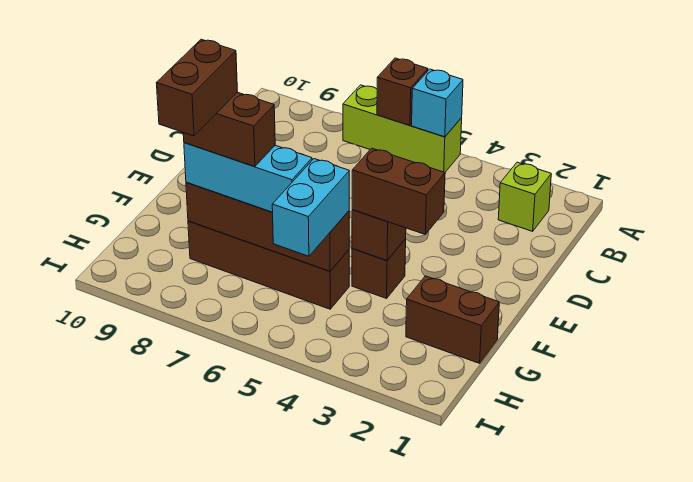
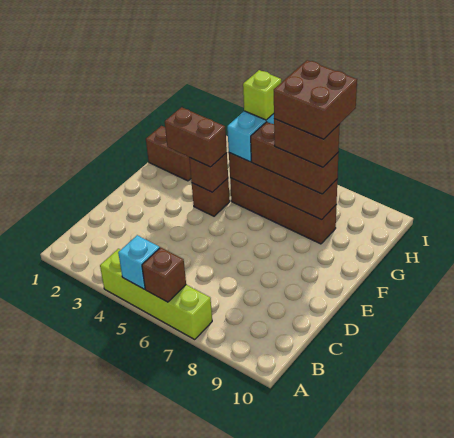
lime 1x3 brick [343,85,462,172] -> lime 1x4 brick [100,249,212,339]
lime 1x1 brick [498,162,551,231] -> lime 1x1 brick moved to [243,70,281,120]
cyan 1x3 brick [184,143,312,212] -> brown 1x3 brick [251,122,338,194]
brown 1x2 brick [157,39,237,136] -> brown 2x2 brick [274,60,357,139]

